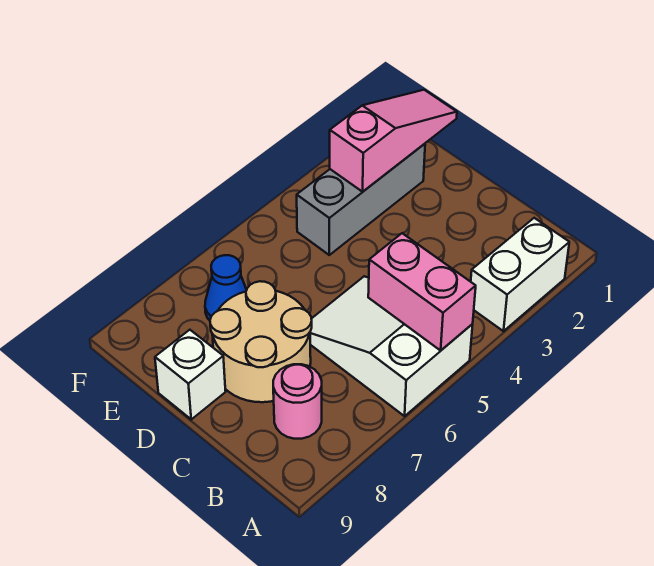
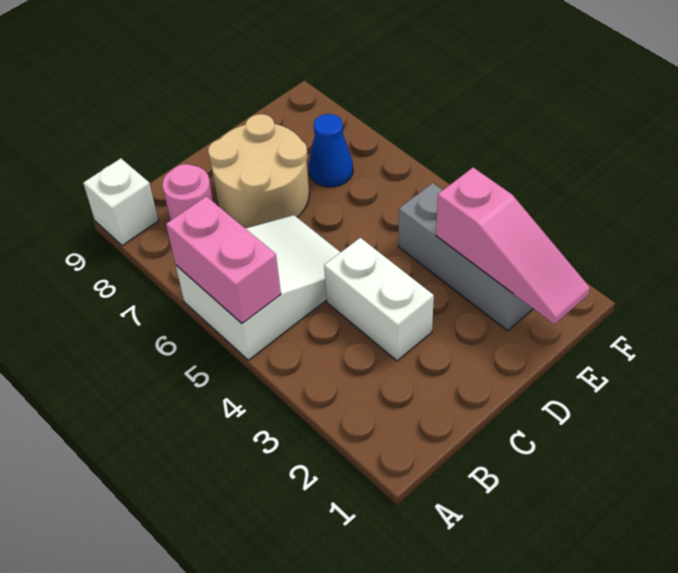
white 1x2 brick [471,218,569,331] -> white 1x2 brick moved to [324,238,434,361]
pink 1x2 brick [368,233,476,350] -> pink 1x2 brick turned to [166,196,281,323]
white 1x1 brick [155,330,226,419] -> white 1x1 brick moved to [83,158,158,246]

